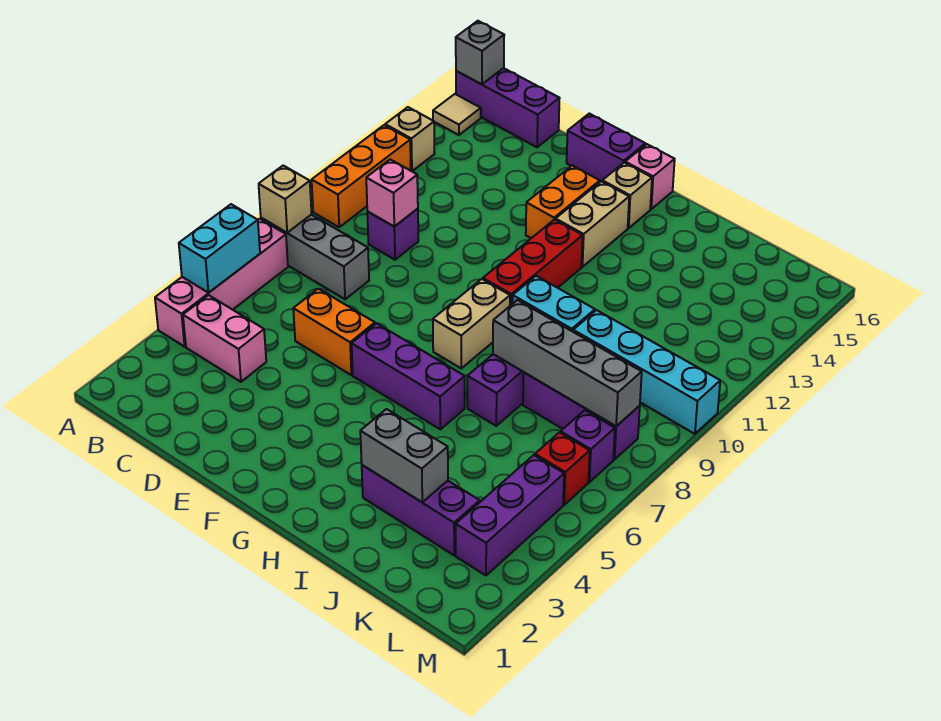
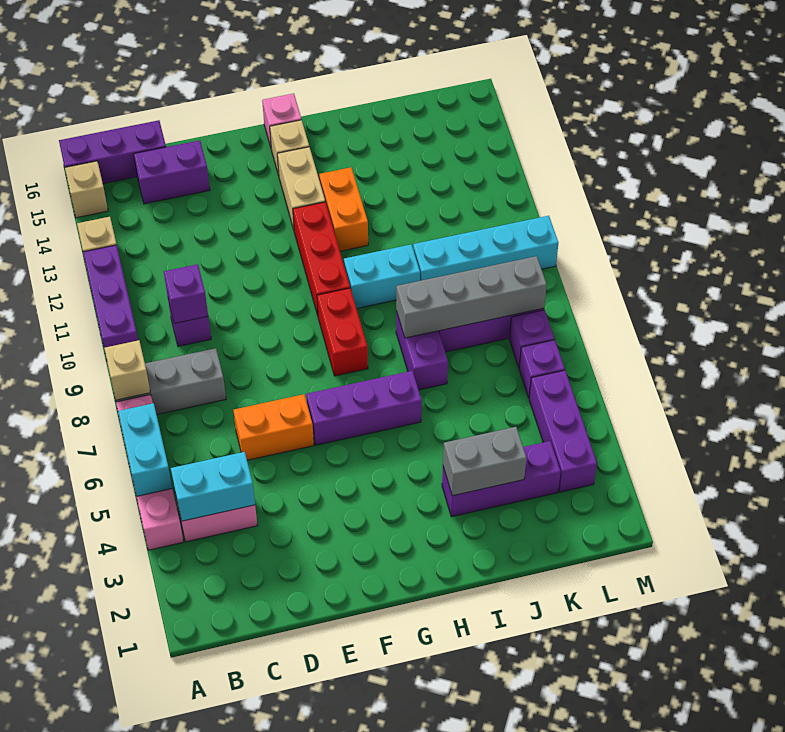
orange 1x3 brick [312,125,411,227] -> purple 1x3 brick [83,245,138,355]
tan 1x1 tile [433,94,481,135] -> tan 1x1 brick [65,161,108,218]
grey 1x1 brick [456,21,504,84] -> none
none -> cyan 1x2 brick [171,452,255,521]
pink 1x1 brick [366,159,418,227] -> purple 1x1 brick [164,264,208,323]
purple 1x2 brick [567,114,645,182] -> purple 1x2 brick moved to [134,140,210,204]
orange 1x2 brick [526,166,600,238] -> orange 1x2 brick moved to [319,167,368,251]
tan 1x2 brick [433,279,510,368] -> red 1x2 brick [317,288,368,376]
red 1x1 brick [535,433,590,505] -> purple 1x1 brick [519,340,565,398]

